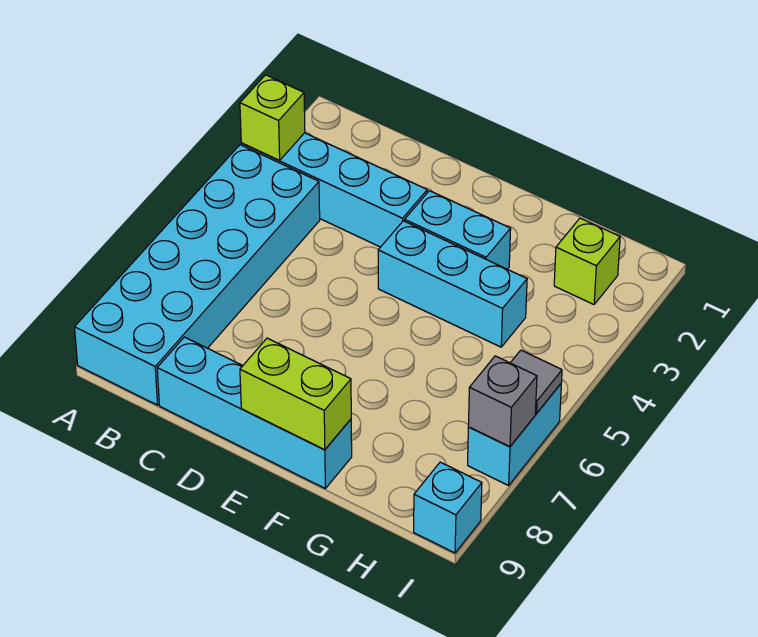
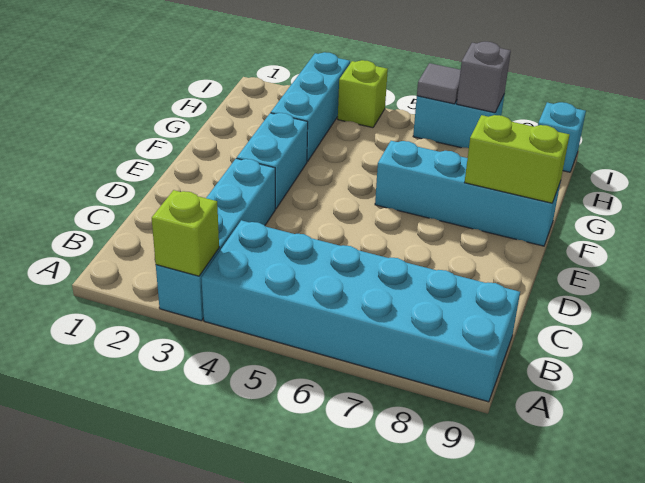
cyan 1x4 brick [157,337,352,488] -> cyan 1x4 brick turned to [375,141,561,246]
cyan 1x3 brick [378,221,527,347] -> cyan 1x3 brick moved to [271,52,350,162]
lime 1x2 brick [240,338,351,450] -> lime 1x2 brick turned to [465,115,569,203]
lime 1x1 brick [554,218,620,304] -> lime 1x1 brick moved to [338,60,388,128]

